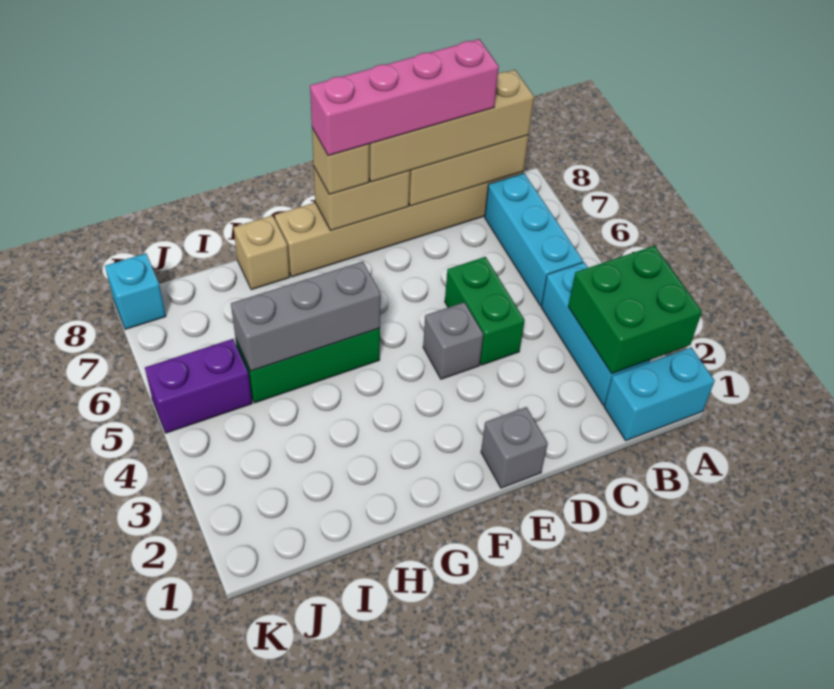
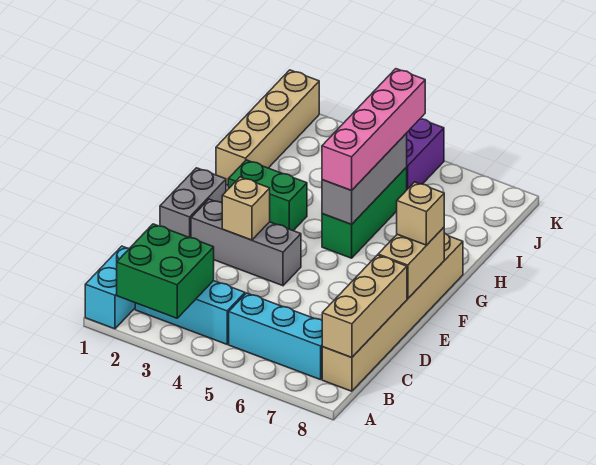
tan 1x4 brick [369,70,534,182] -> tan 1x4 brick moved to [216,70,319,185]
pink 1x4 brick [310,39,499,156] -> pink 1x4 brick moved to [322,69,425,191]
green 1x2 brick [445,257,525,365] -> green 1x2 brick moved to [228,160,307,231]
grey 1x1 brick [481,407,548,488] -> grey 1x2 brick [160,168,226,238]
grey 1x1 brick [423,302,483,379] -> grey 1x3 brick [191,199,301,286]
tan 1x1 brick [233,215,290,290] -> tan 1x1 brick moved to [222,177,270,240]
cyan 1x1 brick [105,253,166,329] -> none

